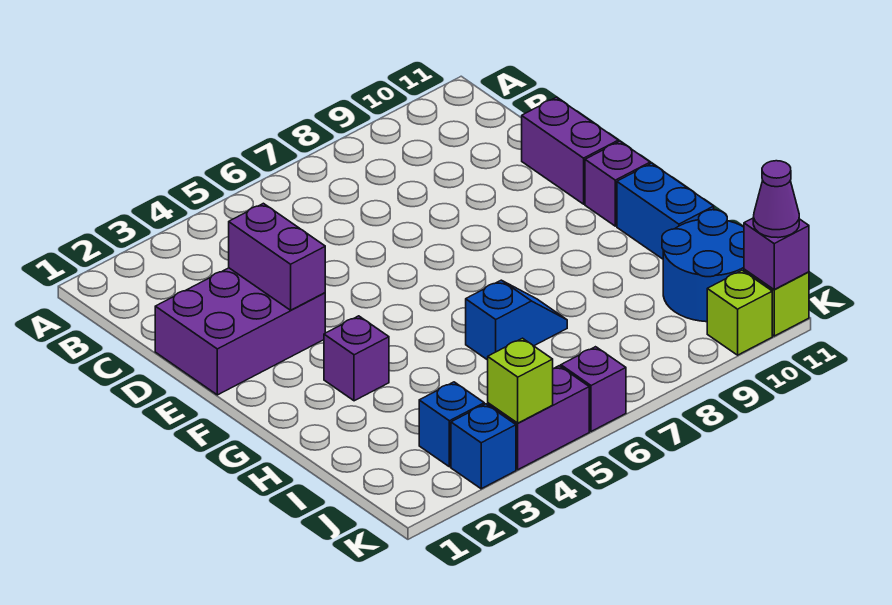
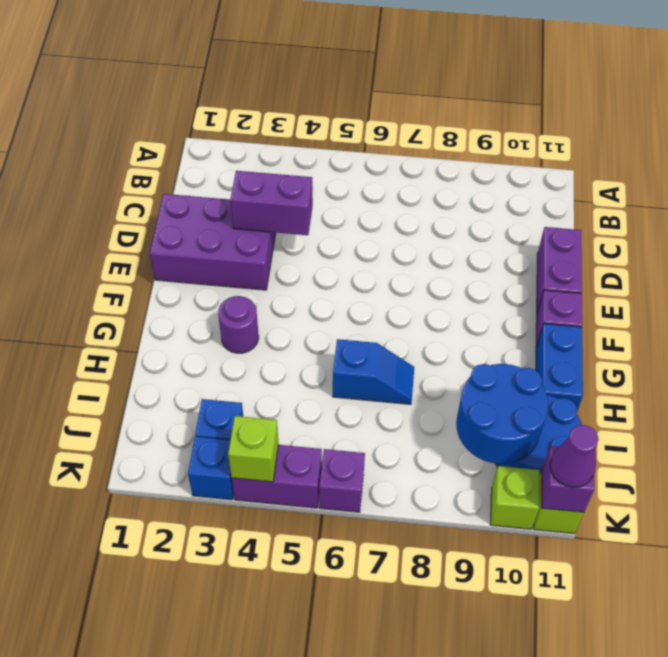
purple 1x2 brick [229,203,325,310] -> purple 1x2 brick turned to [230,171,313,235]
purple 1x1 brick [324,316,389,401] -> purple 1x1 round brick [218,296,259,353]
none -> blue 2x2 round brick [456,364,548,464]

